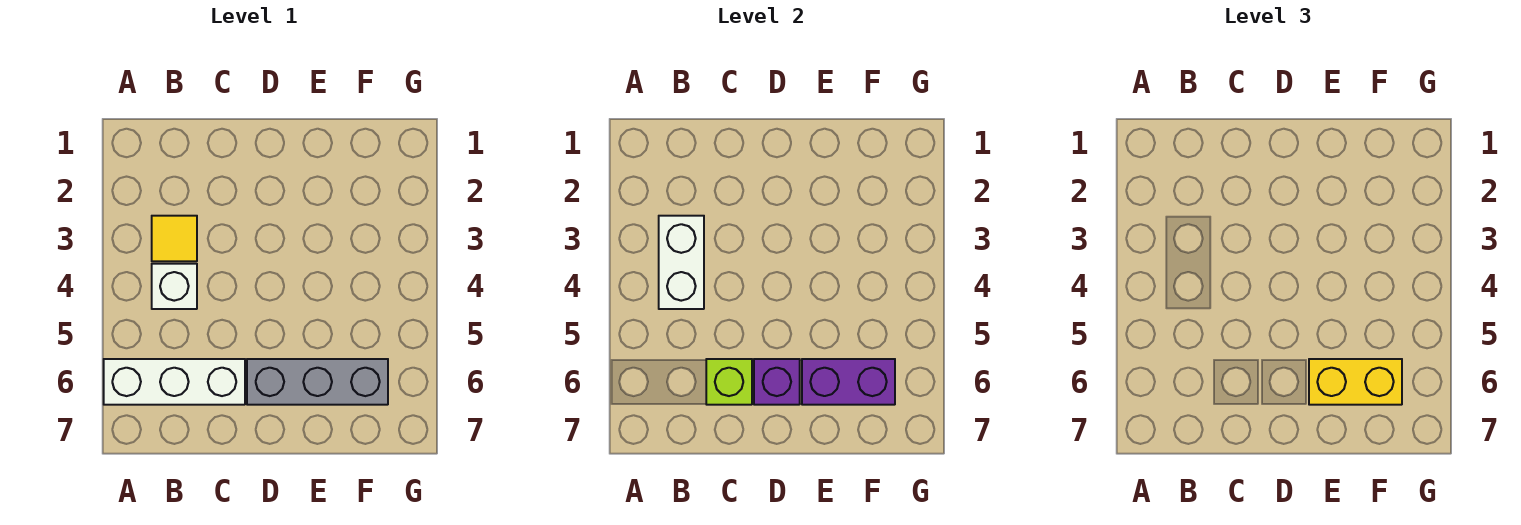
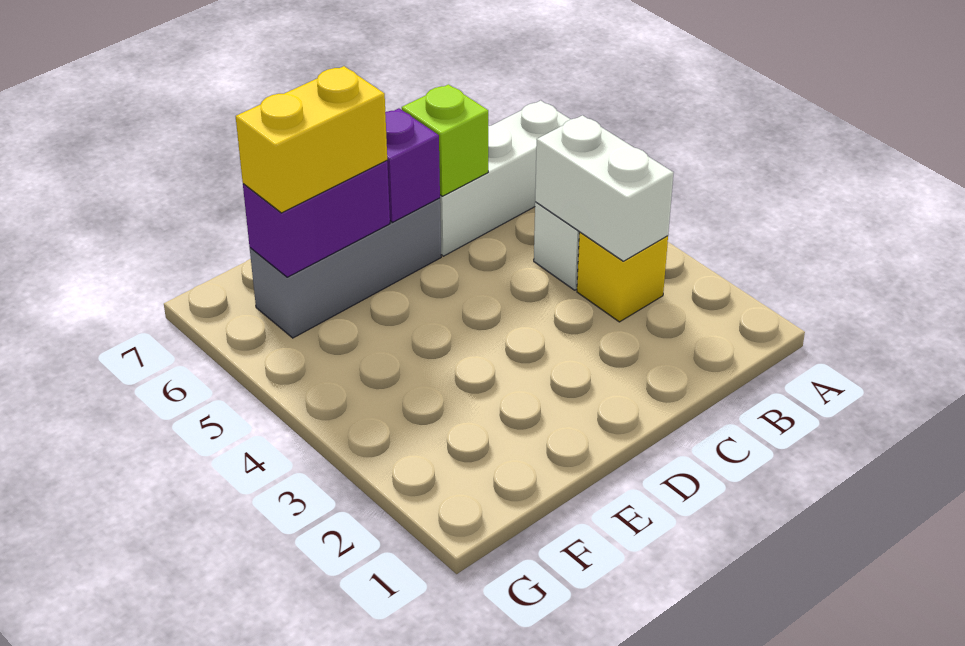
yellow 1x1 tile [152,216,197,261] -> yellow 1x1 brick [577,232,668,322]

